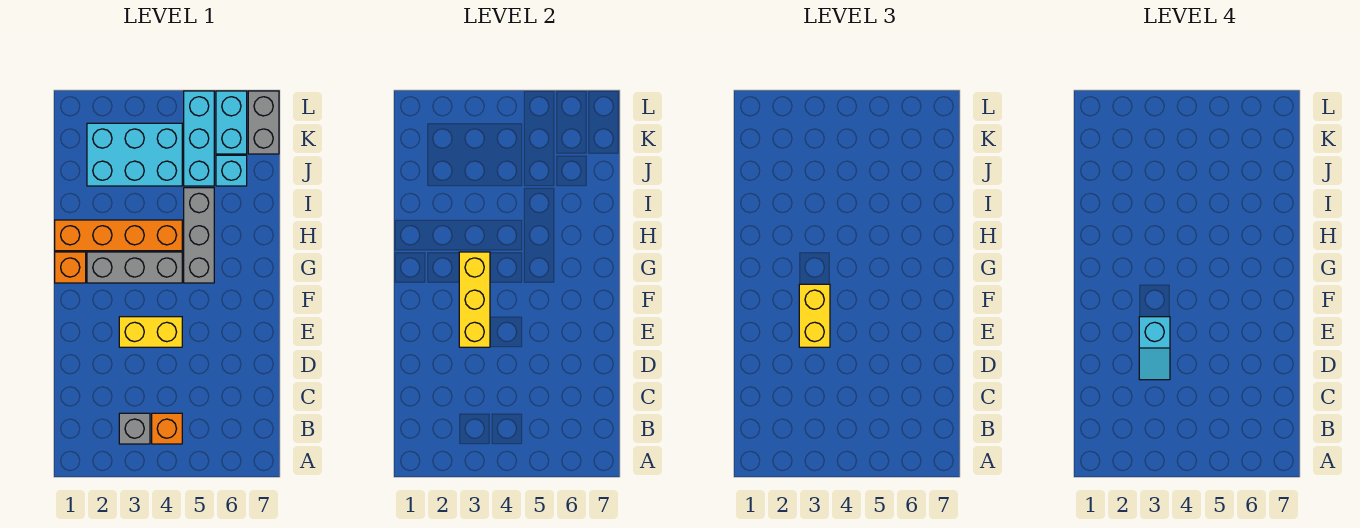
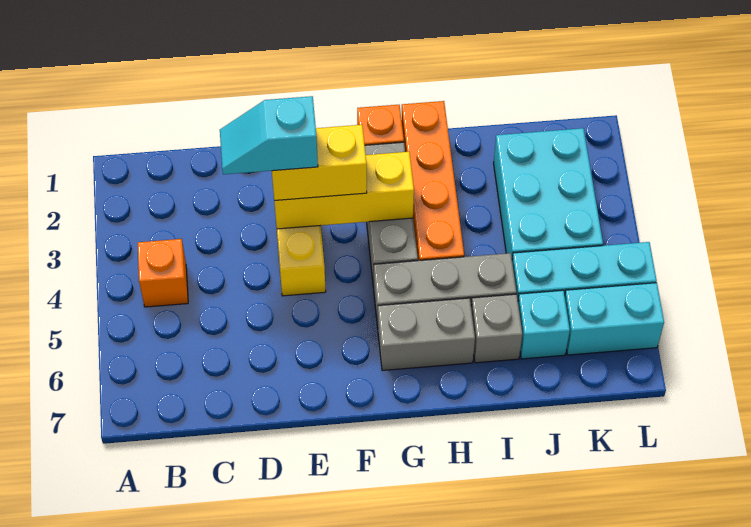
grey 1x1 brick [119,413,150,444] -> grey 1x1 brick moved to [471,294,522,363]
grey 1x2 brick [248,91,279,154] -> grey 1x2 brick moved to [378,298,475,371]

